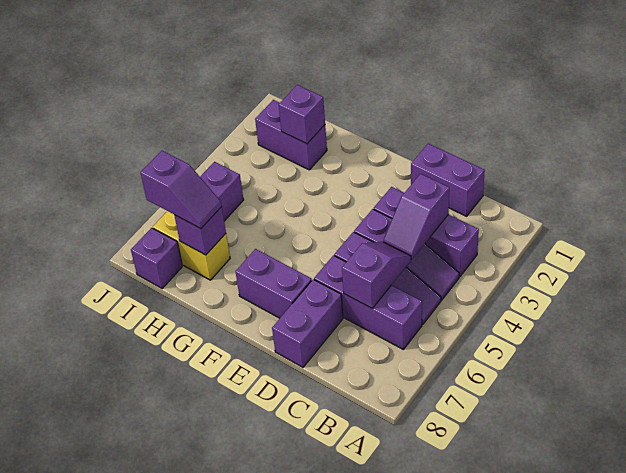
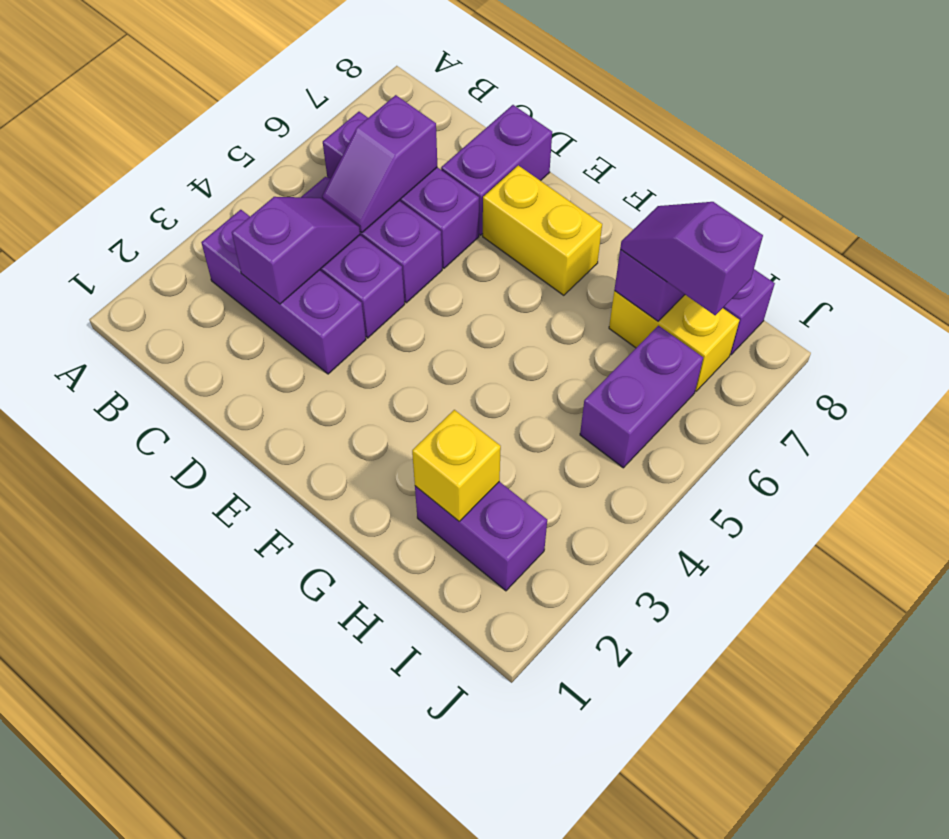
purple 1x2 brick [411,144,485,216] -> none
purple 1x2 brick [236,249,312,318] -> yellow 1x2 brick [483,165,602,295]
purple 1x1 brick [279,85,325,144] -> yellow 1x1 brick [412,410,501,521]

